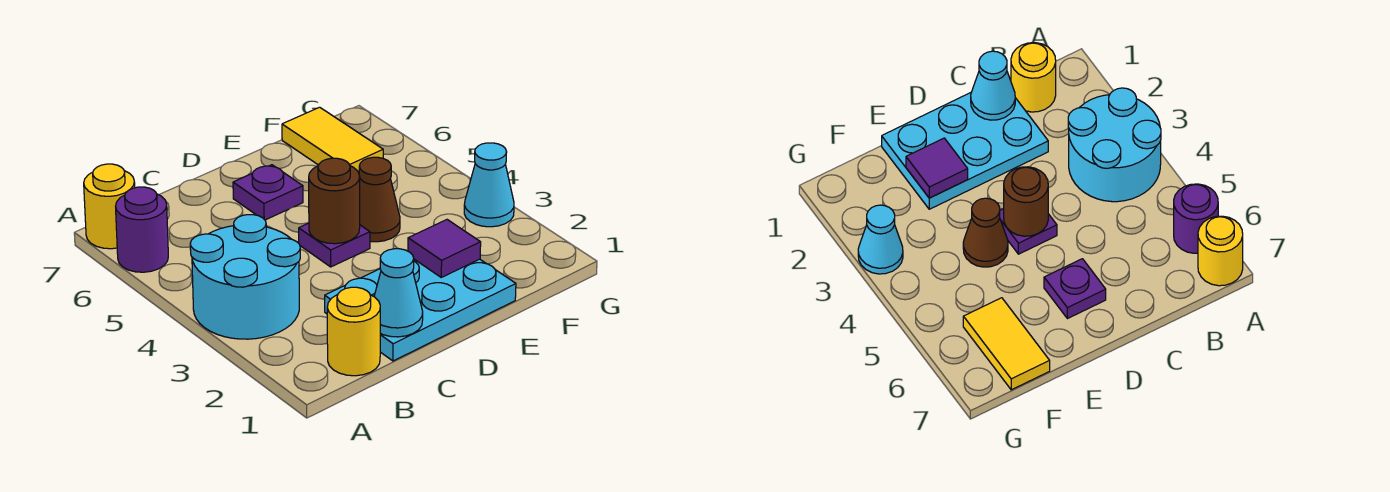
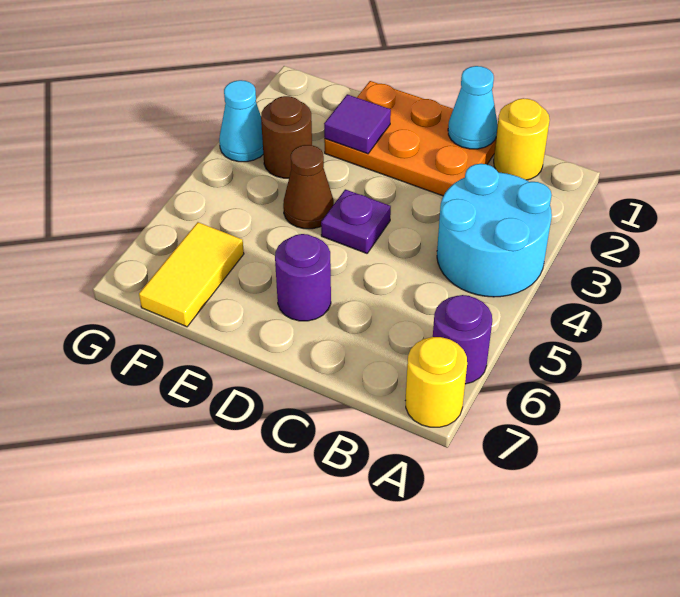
cyan 2x3 plate [325,259,516,361] -> orange 2x3 plate [324,81,498,196]
brown 1x1 round brick [309,158,360,244] -> brown 1x1 round brick moved to [261,96,312,178]
purple 1x1 plate [233,165,303,220] -> purple 1x1 round brick [275,234,331,321]

